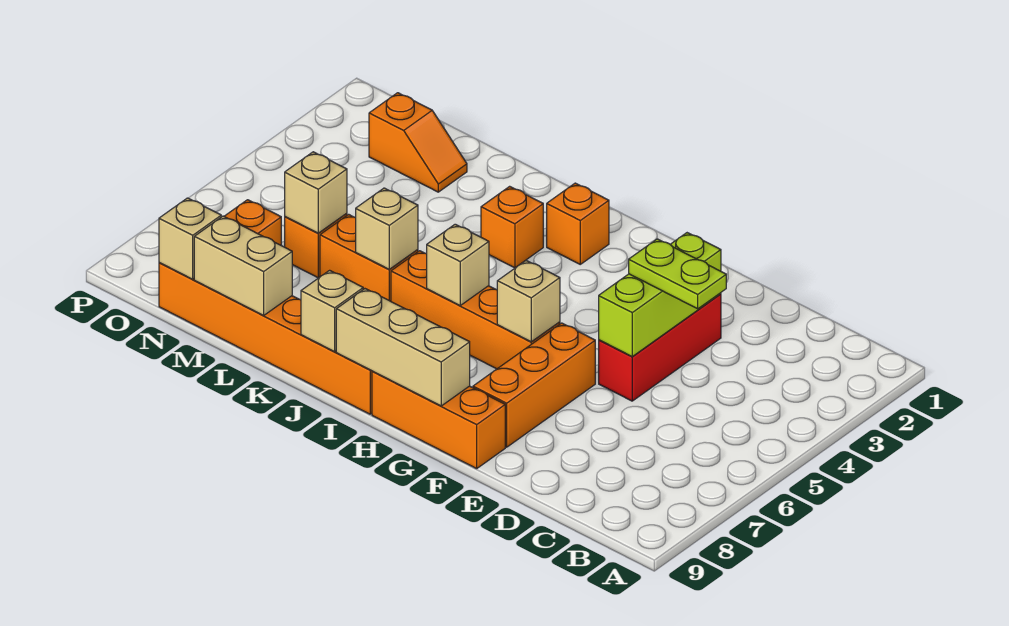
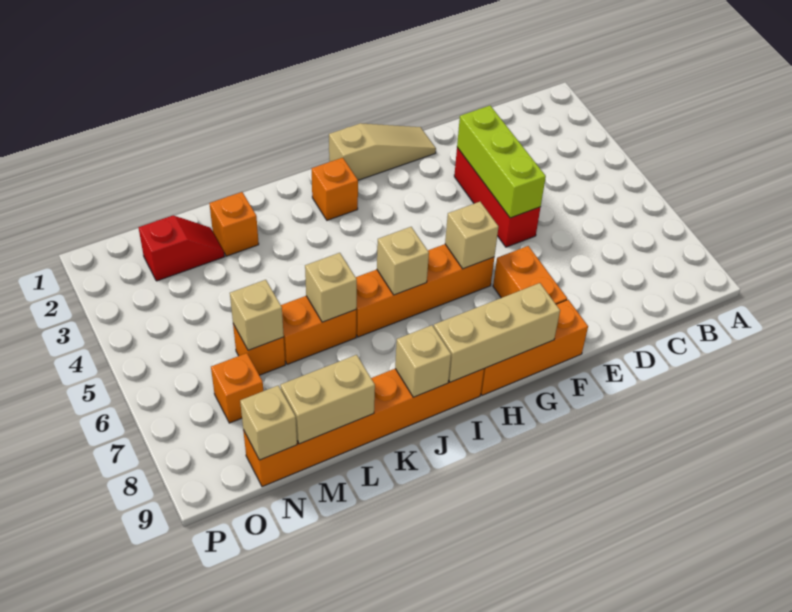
lime 1x2 plate [629,239,726,309] -> none
none -> tan 1x3 slope [329,123,436,180]
orange 1x3 brick [473,323,595,447] -> orange 1x2 brick [493,246,567,304]
orange 1x1 brick [481,186,543,268] -> orange 1x1 brick moved to [209,192,259,256]
orange 1x2 slope [369,93,467,192] -> red 1x2 slope [139,216,225,281]

